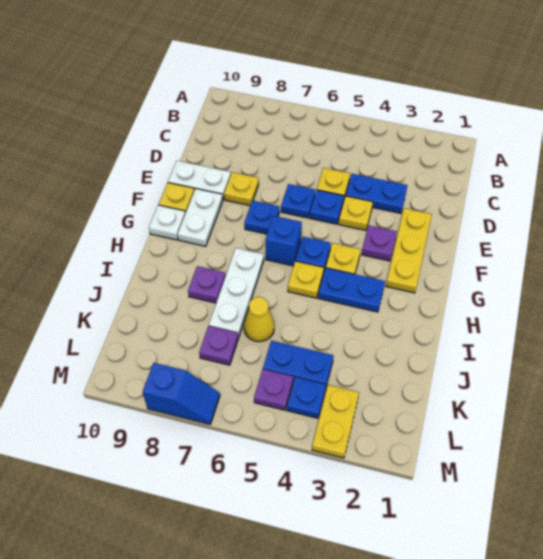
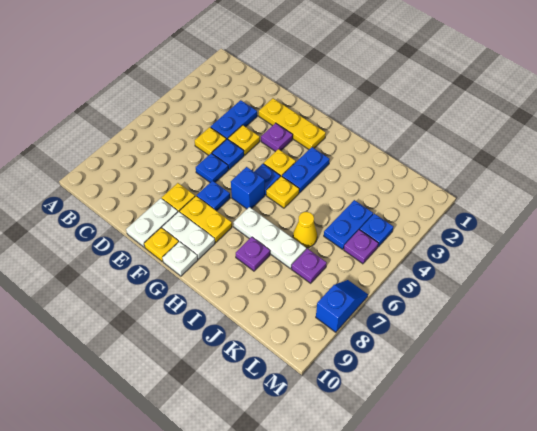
yellow 1x2 plate [312,385,359,458] -> yellow 1x2 plate moved to [180,196,232,242]

